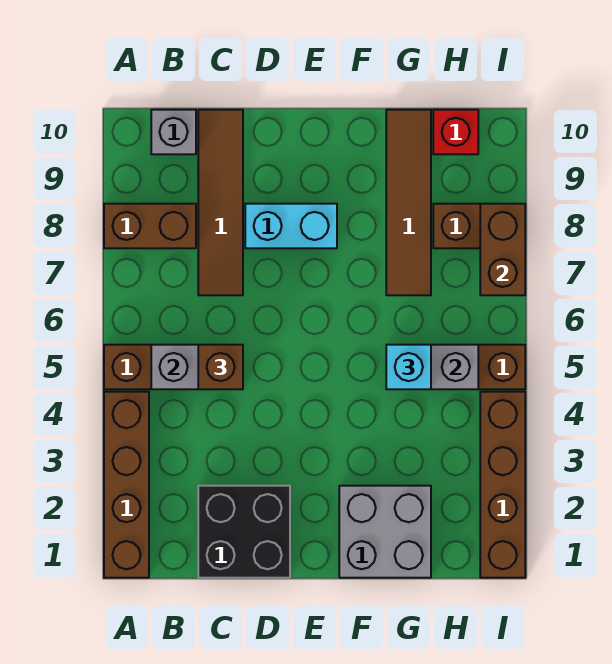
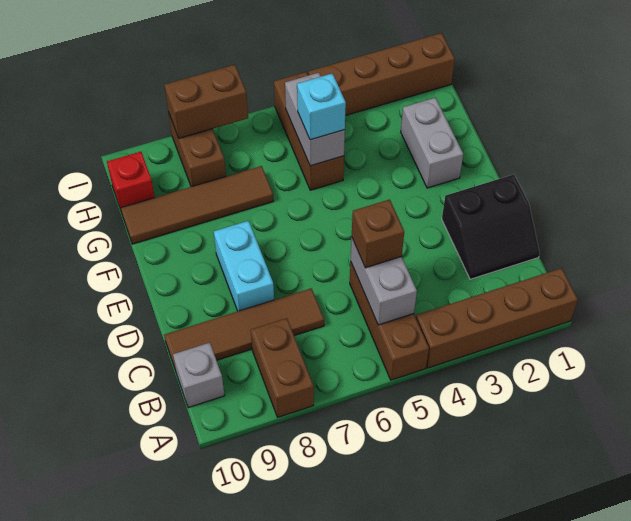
black 2x2 brick [198,486,290,578] -> black 2x2 slope [442,174,540,279]
grey 2x2 brick [339,486,431,578] -> grey 1x2 brick [401,98,463,188]

